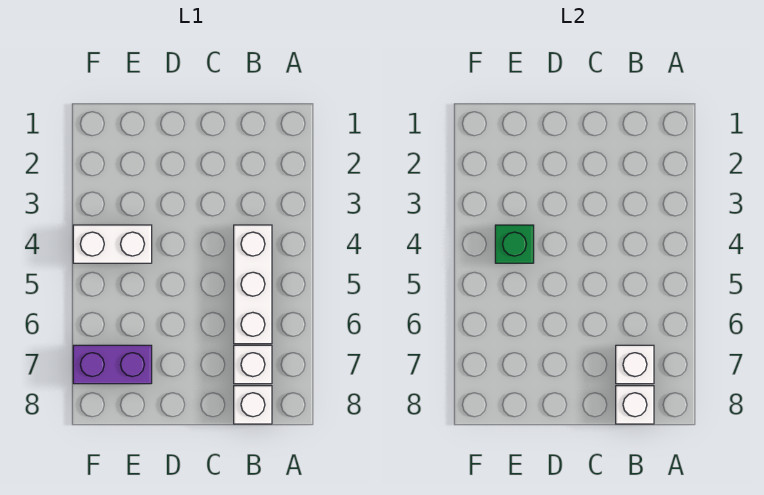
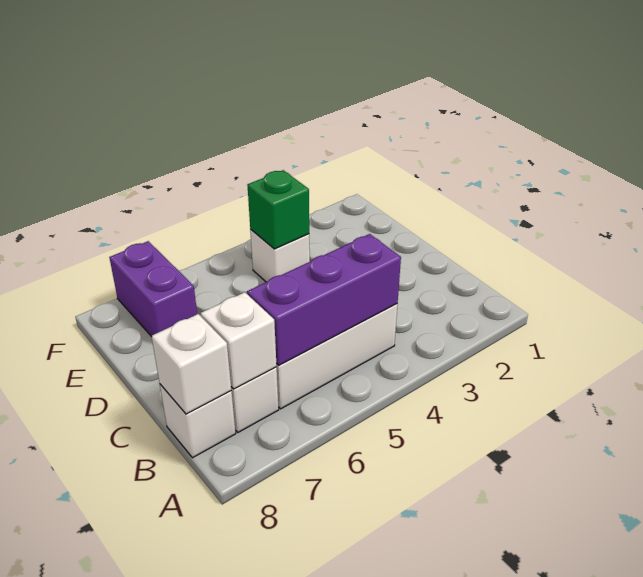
none -> purple 1x3 brick [247,234,401,365]
white 1x2 brick [73,225,152,263] -> white 1x1 brick [250,229,310,282]

